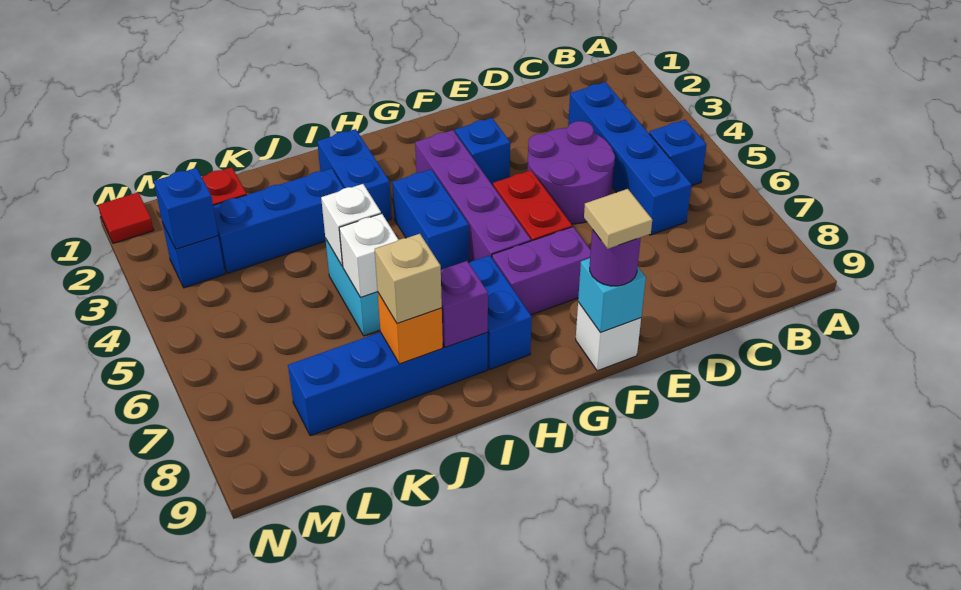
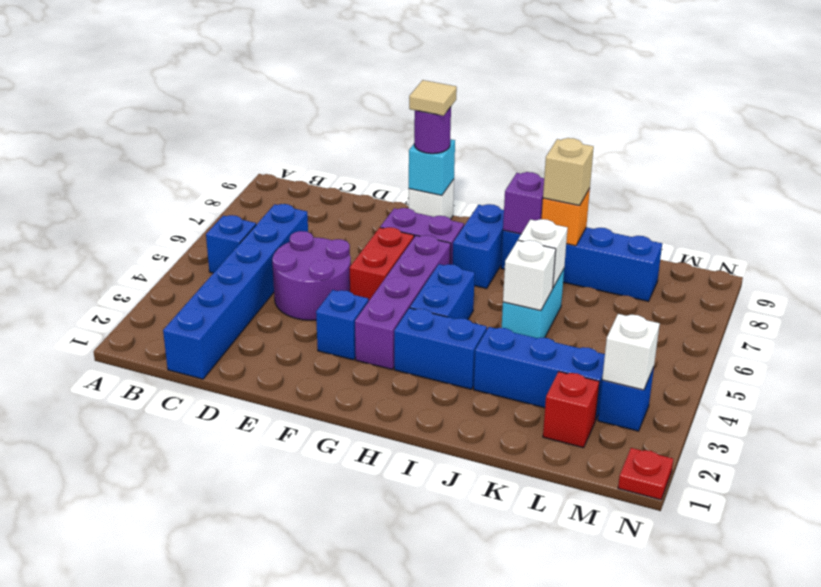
blue 1x4 brick [568,82,692,235] -> blue 1x6 brick [163,204,308,379]
blue 1x2 brick [317,129,392,221] -> blue 1x2 brick turned to [394,308,487,389]
blue 1x1 brick [154,168,218,249] -> white 1x1 brick [602,314,660,390]
red 1x1 tile [98,193,154,243] -> red 1x1 plate [618,448,673,500]

